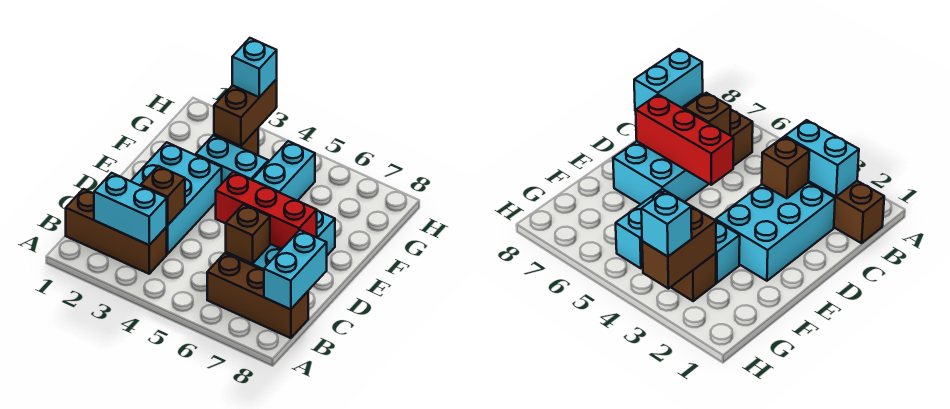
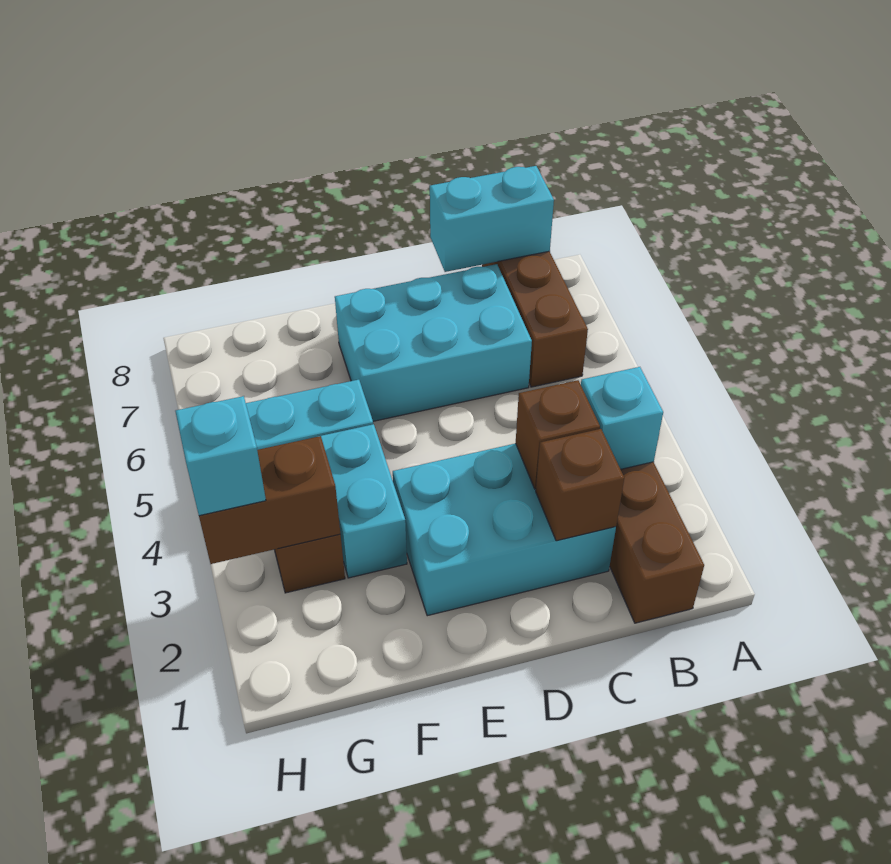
cyan 1x2 brick [94,173,167,245] -> cyan 1x1 brick [581,367,663,469]
brown 1x1 brick [226,204,270,264] -> brown 1x1 brick moved to [536,429,624,541]
red 1x3 brick [216,172,317,249] -> none

